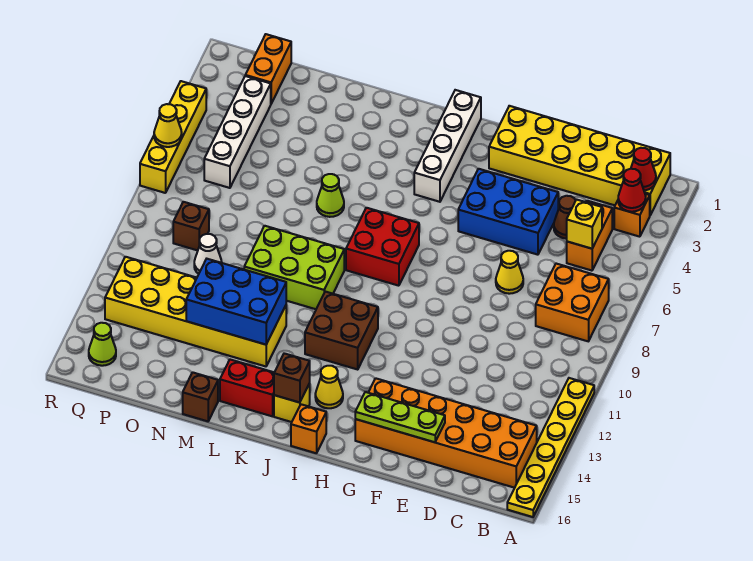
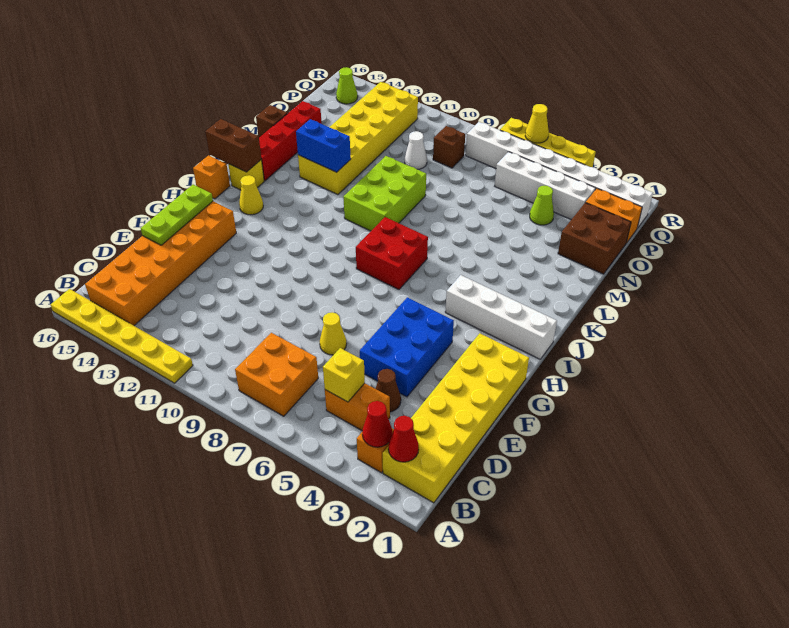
brown 2x2 brick [305,292,378,369] -> brown 2x2 brick moved to [558,203,631,274]
brown 1x1 brick [274,353,310,403] -> brown 1x2 brick [205,119,261,172]
red 1x2 brick [220,360,274,416] -> red 1x4 brick [259,101,322,181]
lime 1x1 cone [317,174,344,217] -> lime 1x1 cone moved to [530,186,554,225]
blue 2x3 brick [186,259,286,345] -> blue 1x2 brick [296,119,351,172]
none -> white 1x8 brick [466,122,653,228]

